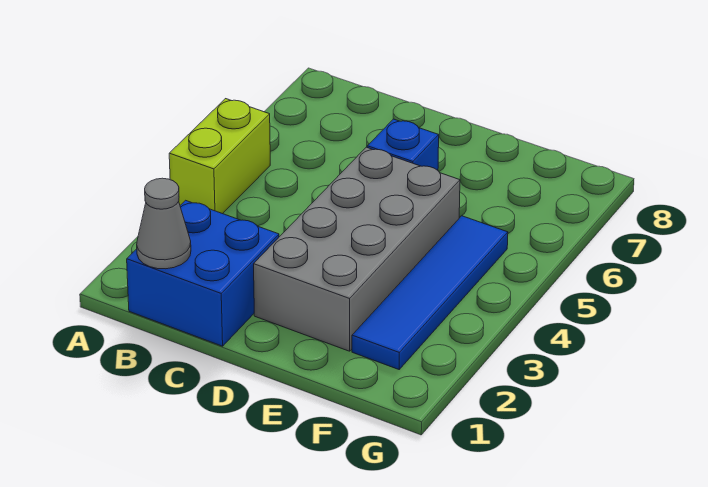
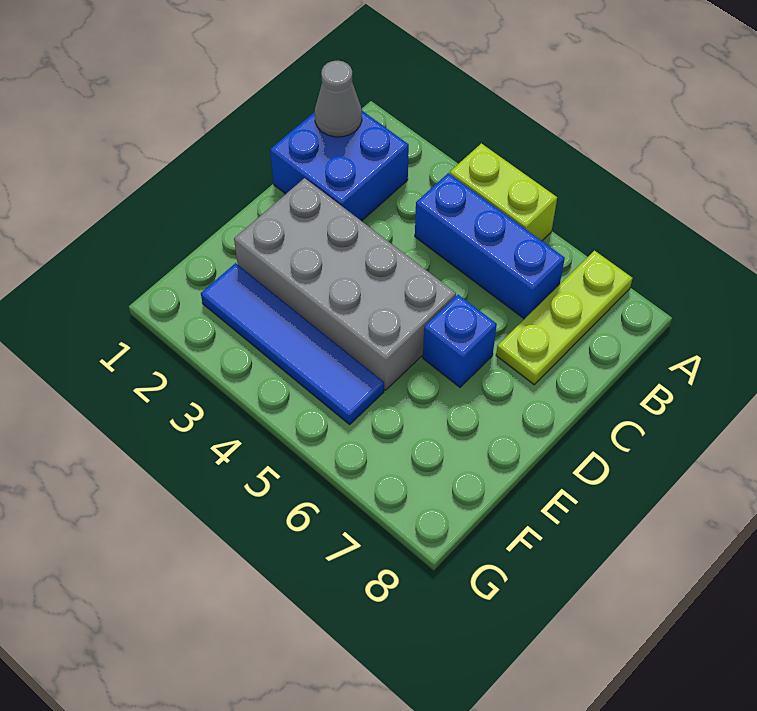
none -> lime 1x3 plate [496,251,633,385]
none -> blue 1x3 brick [415,173,565,319]

